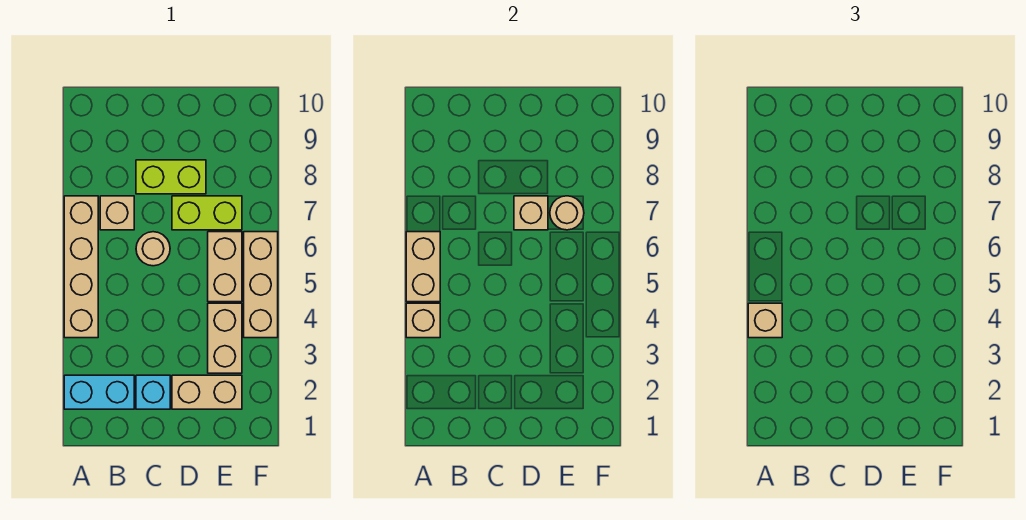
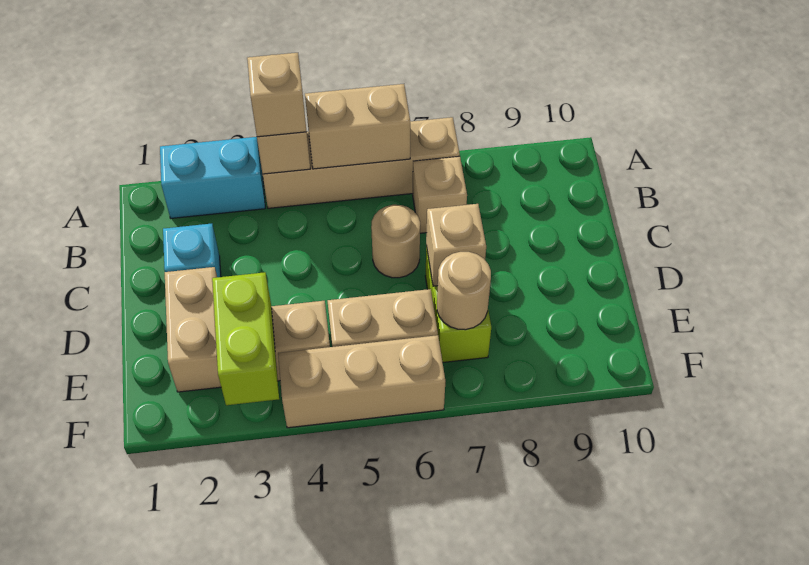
cyan 1x2 brick [64,375,134,409] -> cyan 1x2 brick turned to [160,137,265,218]
lime 1x2 brick [136,160,206,194] -> lime 1x2 brick moved to [212,272,279,405]

